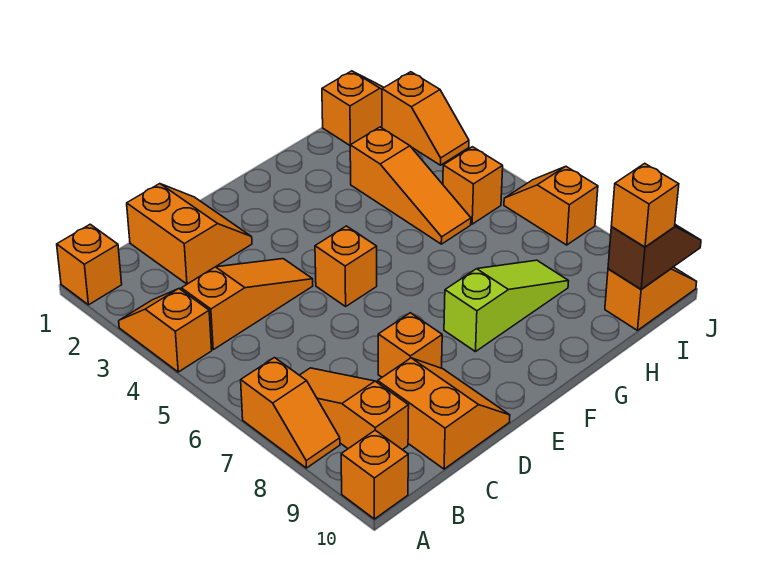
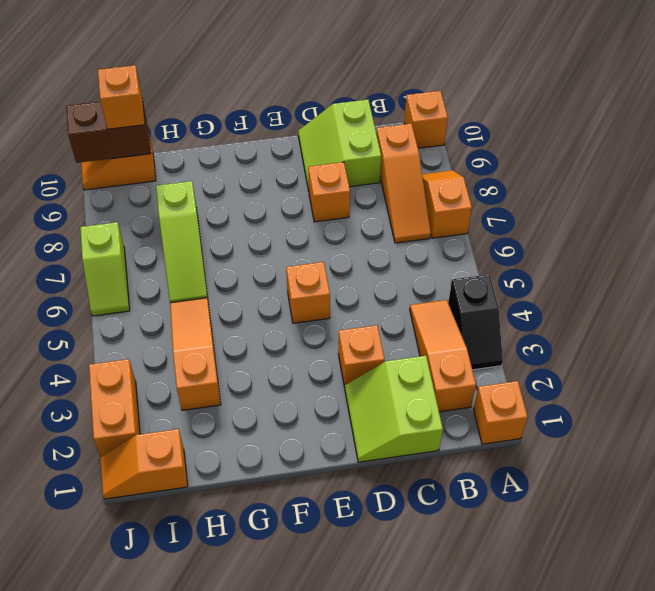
orange 1x2 slope [119,289,212,372] -> black 1x2 slope [448,275,503,370]
orange 1x3 slope [181,259,313,350] -> orange 1x3 slope turned to [410,300,476,412]
orange 2x2 slope [127,184,252,284] -> lime 2x2 slope [345,356,443,462]
orange 2x2 slope [378,358,510,469] -> lime 2x2 slope [298,100,381,191]
lime 1x3 slope [444,260,568,352] -> lime 1x3 slope turned to [156,181,208,303]
orange 1x1 brick [443,147,503,224] -> orange 1x1 brick moved to [338,325,385,387]
brown 1x2 slope [608,225,701,289] -> brown 1x2 brick [66,100,151,163]
orange 1x2 slope [382,72,469,165] -> orange 1x2 brick [89,359,140,457]
orange 1x2 slope [504,166,598,245] -> lime 1x2 slope [80,222,130,316]

